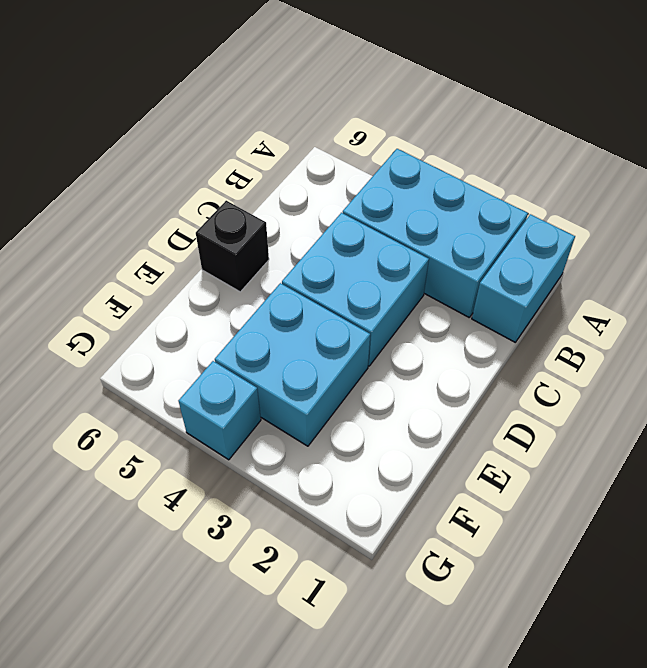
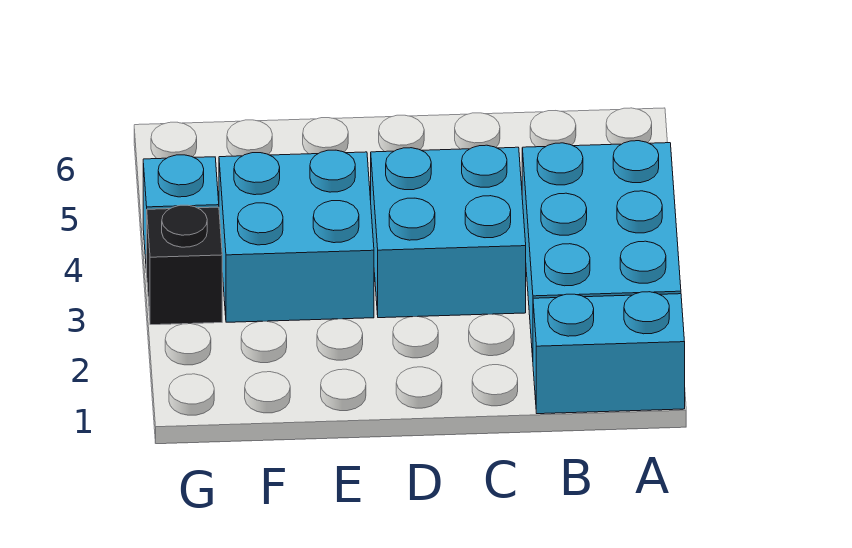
black 1x1 brick [196,201,269,292] -> black 1x1 brick moved to [147,205,222,325]

